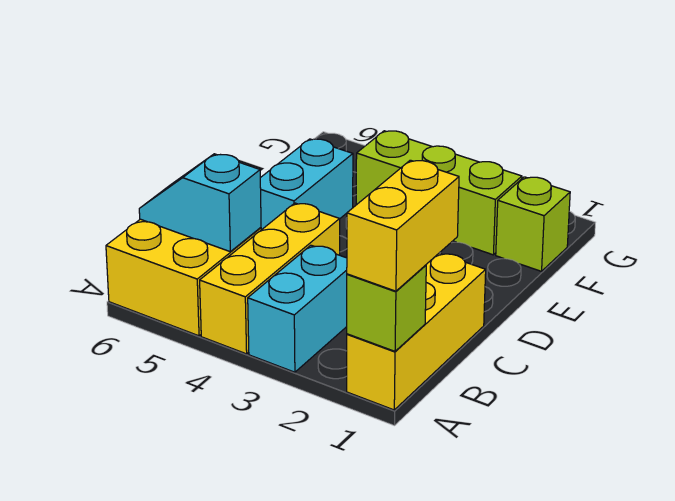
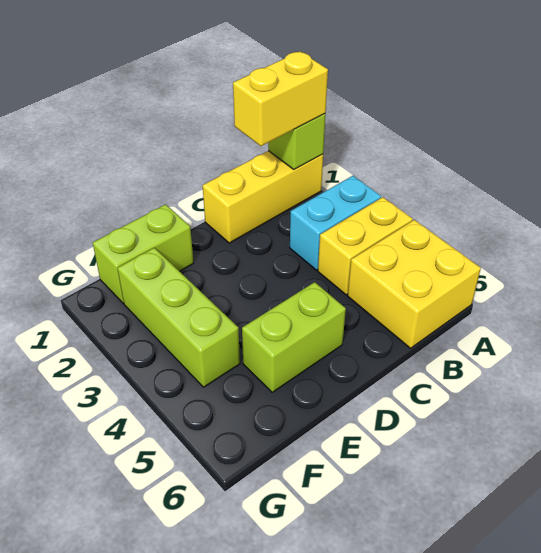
yellow 1x3 brick [200,203,340,354] -> yellow 1x2 brick [318,197,413,295]
cyan 1x2 slope [139,154,261,252] -> none
cyan 1x2 brick [260,139,353,230] -> lime 1x2 brick [242,282,346,392]
lime 1x1 brick [496,177,570,271] -> lime 1x2 brick [93,204,194,303]

